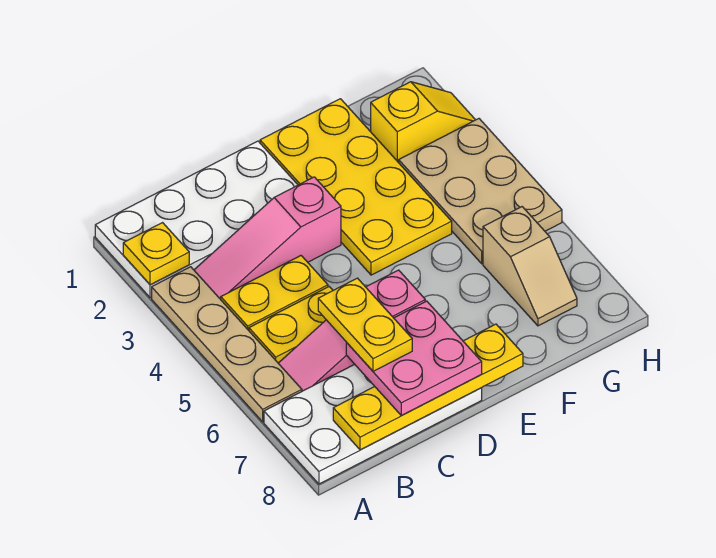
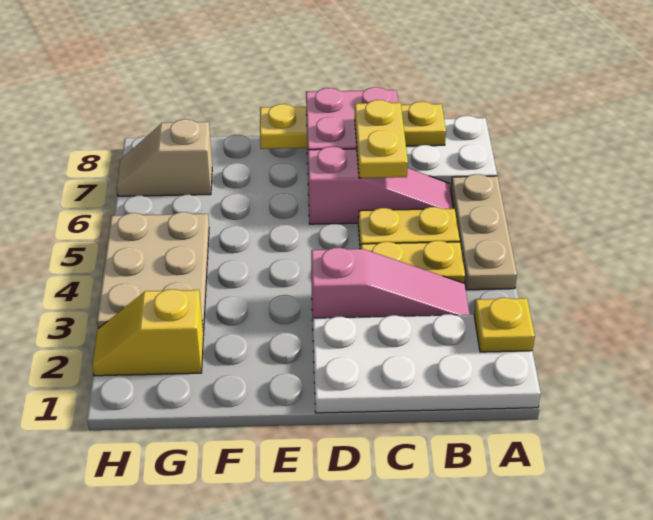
tan 1x4 plate [152,267,302,422] -> tan 1x3 plate [451,174,517,290]
yellow 2x4 plate [260,99,452,275] -> none
tan 1x2 slope [483,207,577,326] -> tan 1x2 slope turned to [117,119,212,196]

